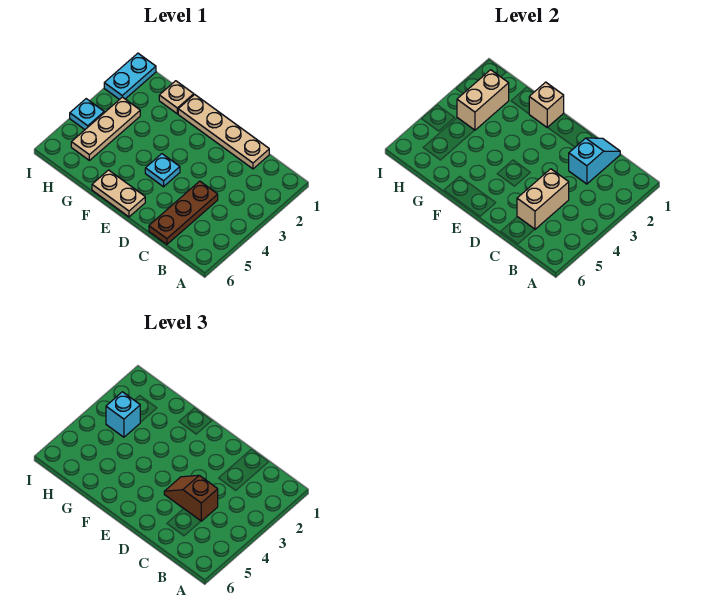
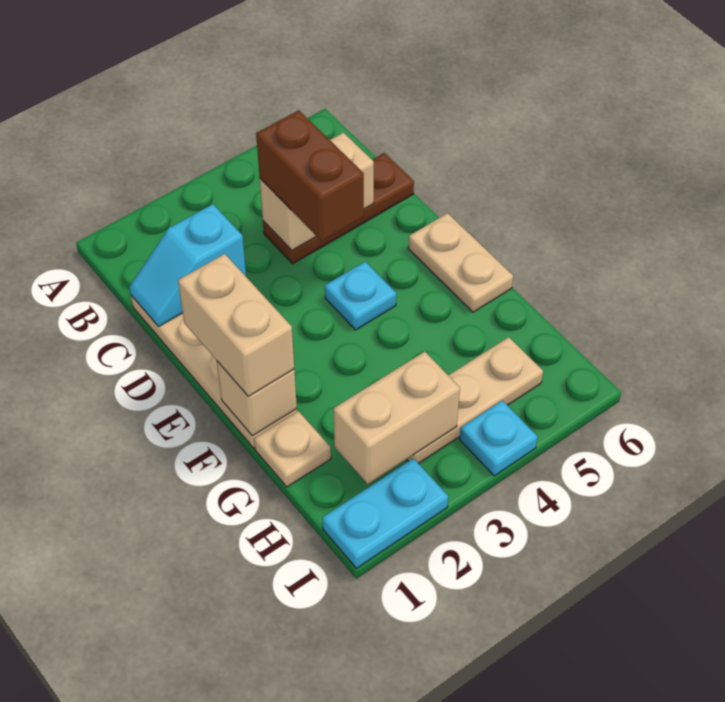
brown 1x2 slope [164,475,218,521] -> brown 1x2 brick [256,110,364,241]
none -> tan 1x2 brick [178,254,294,397]
cyan 1x1 brick [106,392,140,437] -> none

